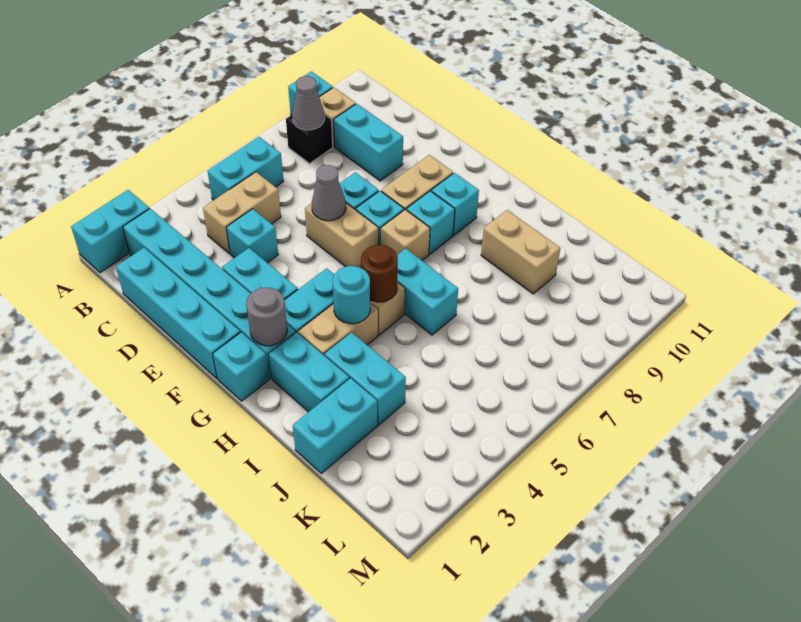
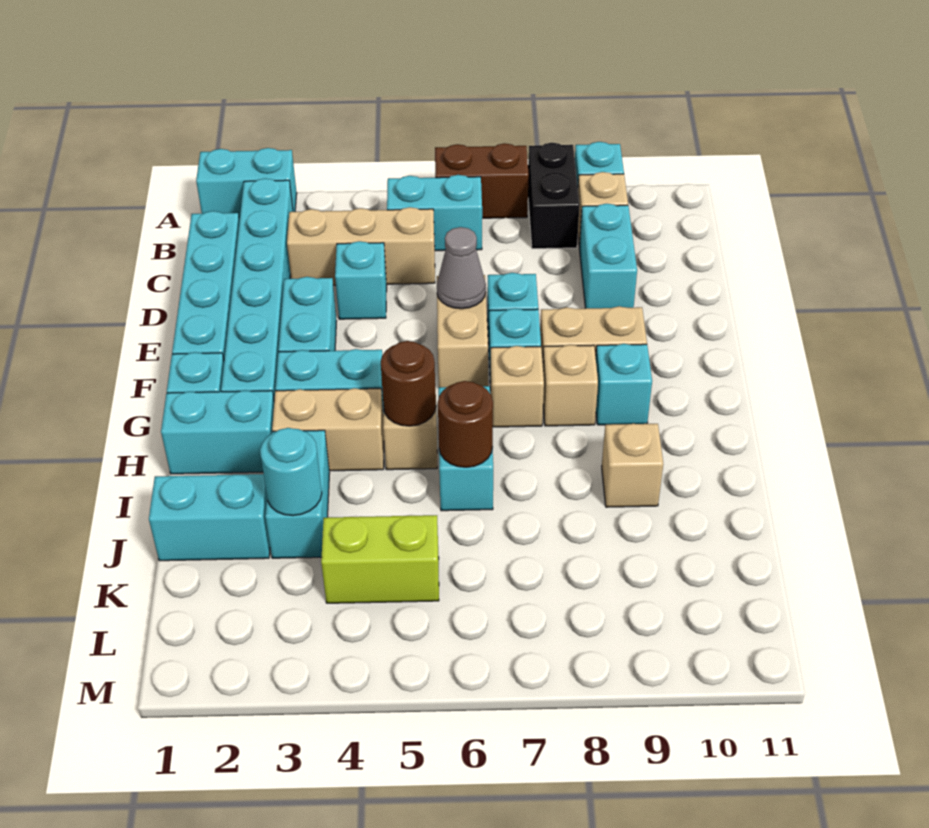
none -> brown 1x2 brick [435,143,529,218]
black 1x1 brick [286,114,333,163] -> black 1x2 brick [528,143,580,249]
grey 1x1 cone [292,76,325,130] -> none
tan 1x2 brick [203,172,281,254] -> tan 1x3 brick [287,207,435,285]
grey 1x1 round brick [246,288,287,346] -> none
cyan 1x1 brick [406,191,455,254] -> tan 1x1 brick [543,345,598,426]
cyan 1x2 brick [269,332,349,412] -> cyan 1x2 brick turned to [161,391,274,474]
cyan 1x1 round brick [333,266,370,324] -> cyan 1x1 round brick moved to [260,428,322,516]
none -> brown 1x1 round brick [438,381,493,467]
tan 1x2 brick [481,210,560,294] -> tan 1x1 brick [602,424,663,507]
none -> lime 1x2 brick [321,515,439,603]

